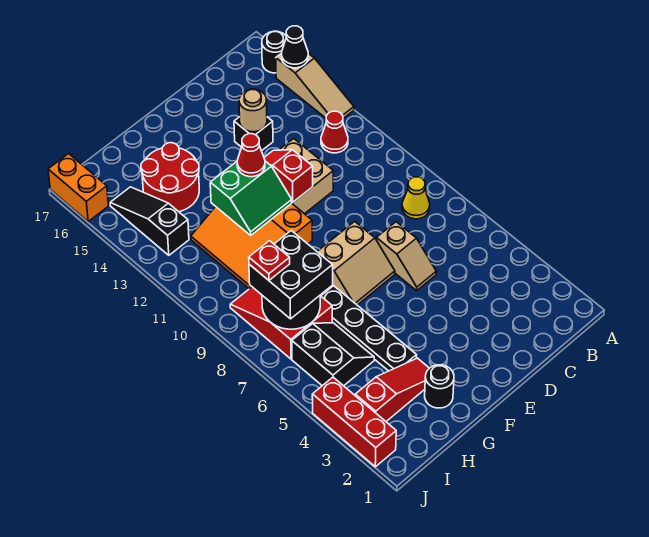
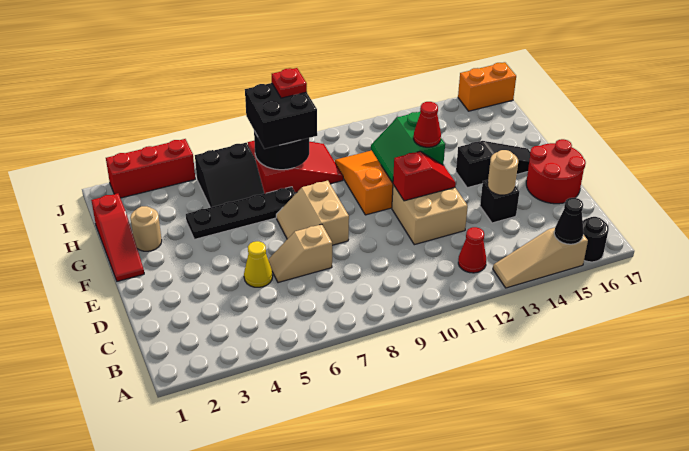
yellow 1x1 cone [402,177,430,219] -> yellow 1x1 cone moved to [244,241,273,287]
black 1x1 round brick [425,365,454,408] -> tan 1x1 round brick [130,206,162,251]
red 1x3 slope [355,358,429,421] -> red 1x3 slope moved to [91,193,144,281]
red 2x2 round brick [141,143,199,212] -> red 2x2 round brick moved to [526,139,586,204]
black 1x3 slope [110,187,189,255] -> black 1x3 slope moved to [456,141,530,188]

